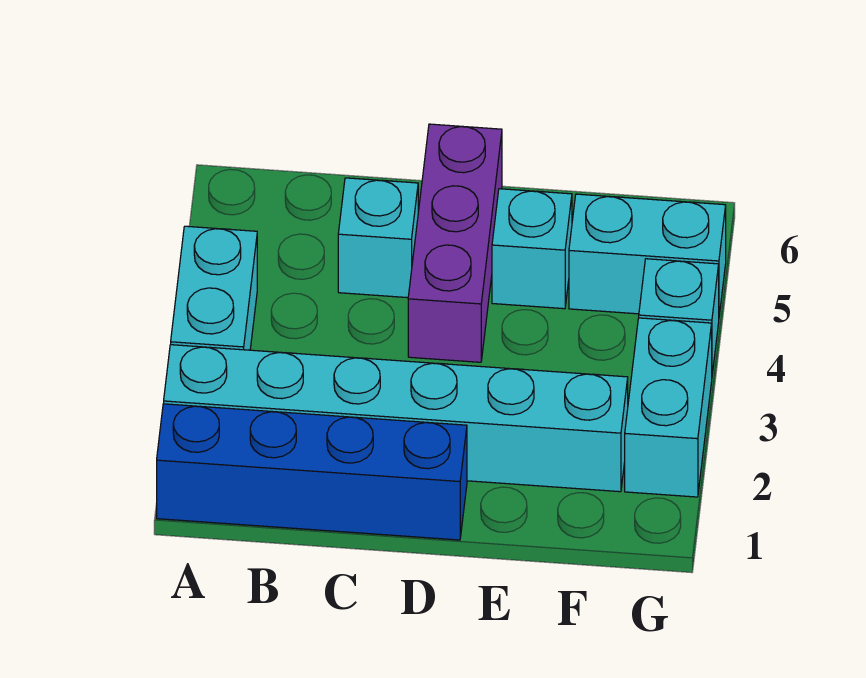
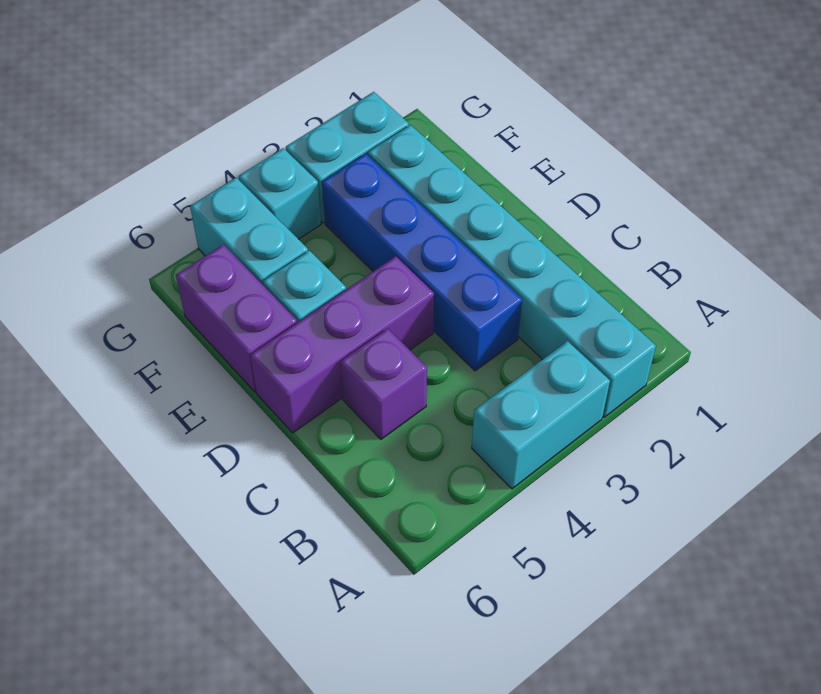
blue 1x4 brick [157,404,467,540] -> blue 1x4 brick moved to [322,154,522,371]
cyan 1x1 brick [338,178,418,298] -> purple 1x1 brick [341,328,427,439]
none -> purple 1x2 brick [176,245,297,392]

